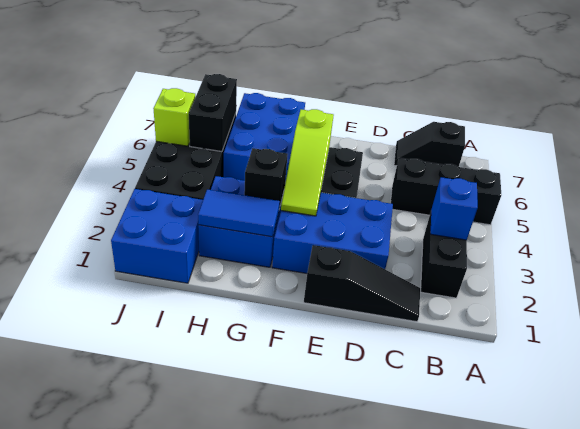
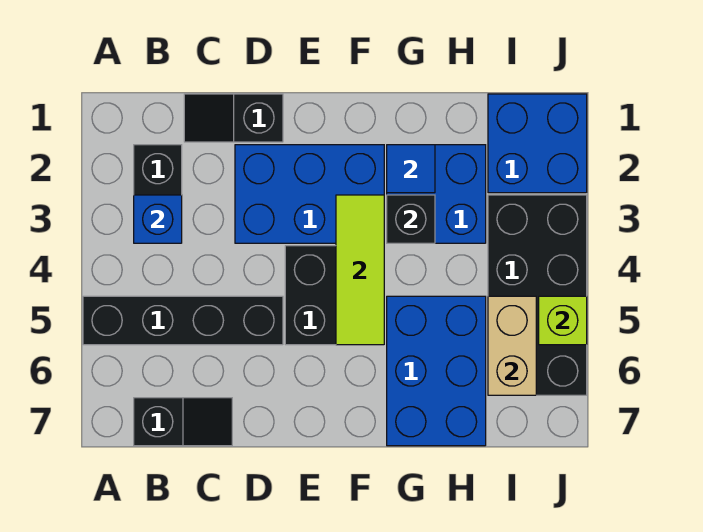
black 1x3 brick [391,158,501,225] -> black 1x4 brick [83,296,283,345]
black 1x3 slope [304,245,420,322] -> black 1x2 slope [184,94,283,142]
lime 1x3 slope [281,109,334,216] -> lime 1x3 tile [336,195,384,345]
blue 1x2 tile [198,189,280,237] -> blue 1x1 tile [387,145,435,193]
black 1x2 brick [189,74,237,152] -> tan 1x2 brick [488,296,536,395]

